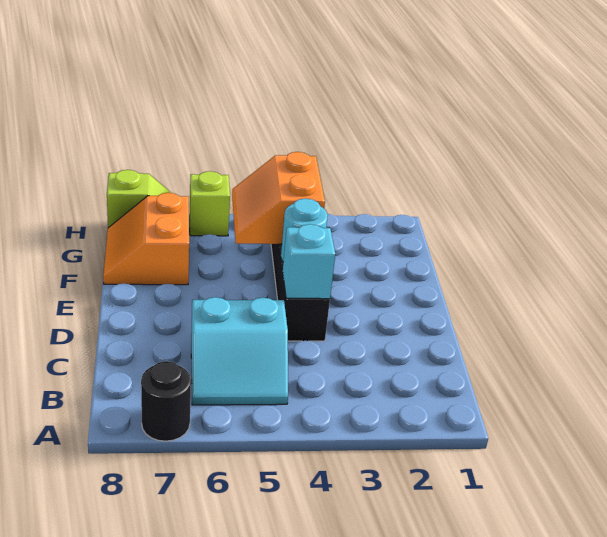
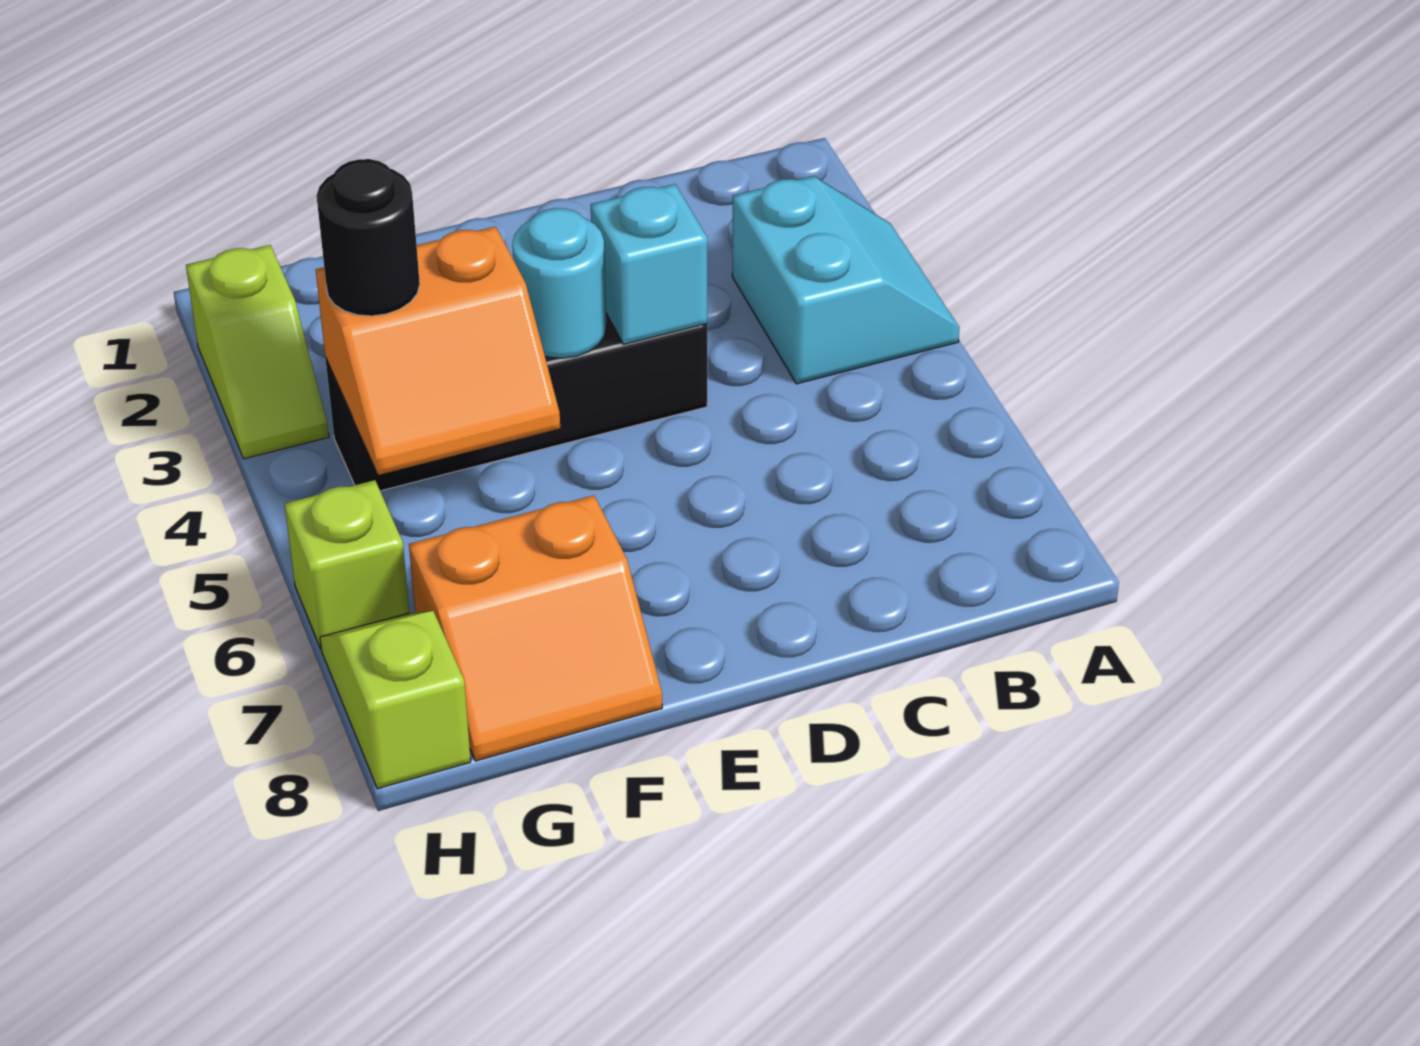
black 1x1 round brick [141,361,191,441] -> black 1x1 round brick moved to [317,159,420,316]
cyan 2x2 slope [191,297,288,405] -> cyan 2x2 slope moved to [732,176,960,384]
none -> lime 1x2 slope [186,245,329,459]

